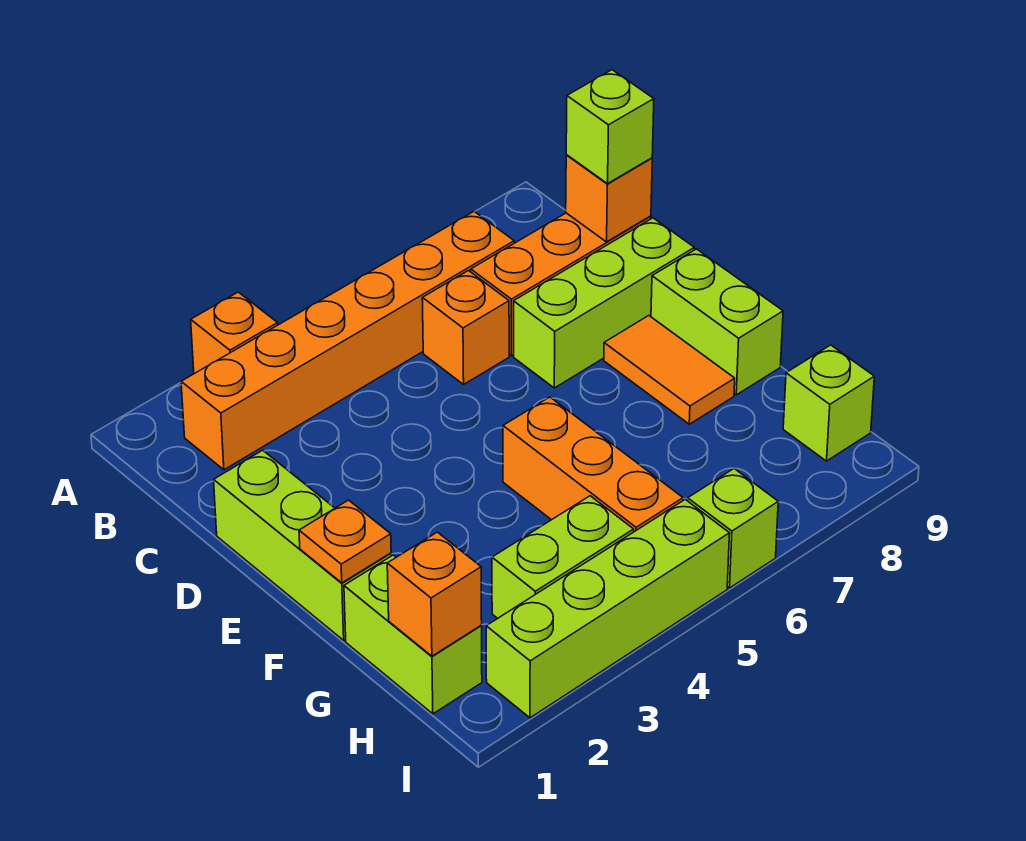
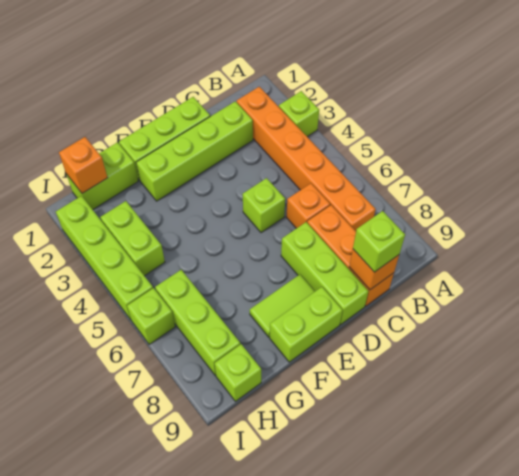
orange 1x1 brick [191,292,278,374] -> lime 1x1 brick [279,91,319,137]
none -> lime 1x4 brick [136,101,253,201]
none -> lime 1x1 brick [243,178,285,233]
orange 1x2 tile [604,316,735,424] -> lime 1x2 tile [250,275,315,337]
orange 1x1 plate [299,500,391,583] -> none
orange 1x3 brick [503,397,683,532] -> none
none -> lime 1x3 brick [155,270,240,375]

